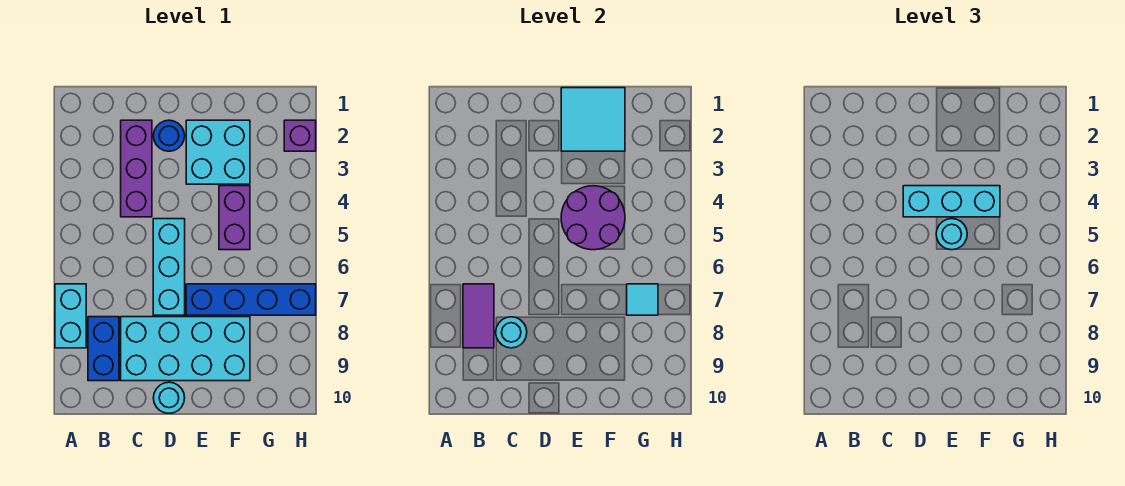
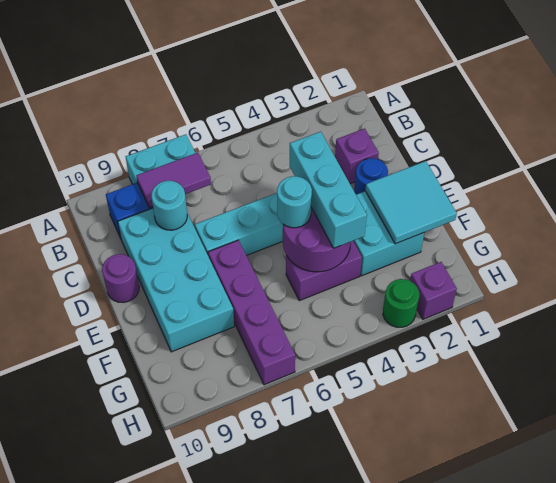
purple 1x3 brick [121,120,152,217] -> purple 1x1 brick [335,129,379,184]
cyan 1x1 round brick [153,382,185,413] -> purple 1x1 round brick [102,254,139,303]
blue 1x4 brick [186,284,316,315] -> purple 1x4 brick [208,240,295,385]
cyan 1x1 tile [627,284,658,315] -> none
none -> green 1x1 round brick [383,279,419,327]

